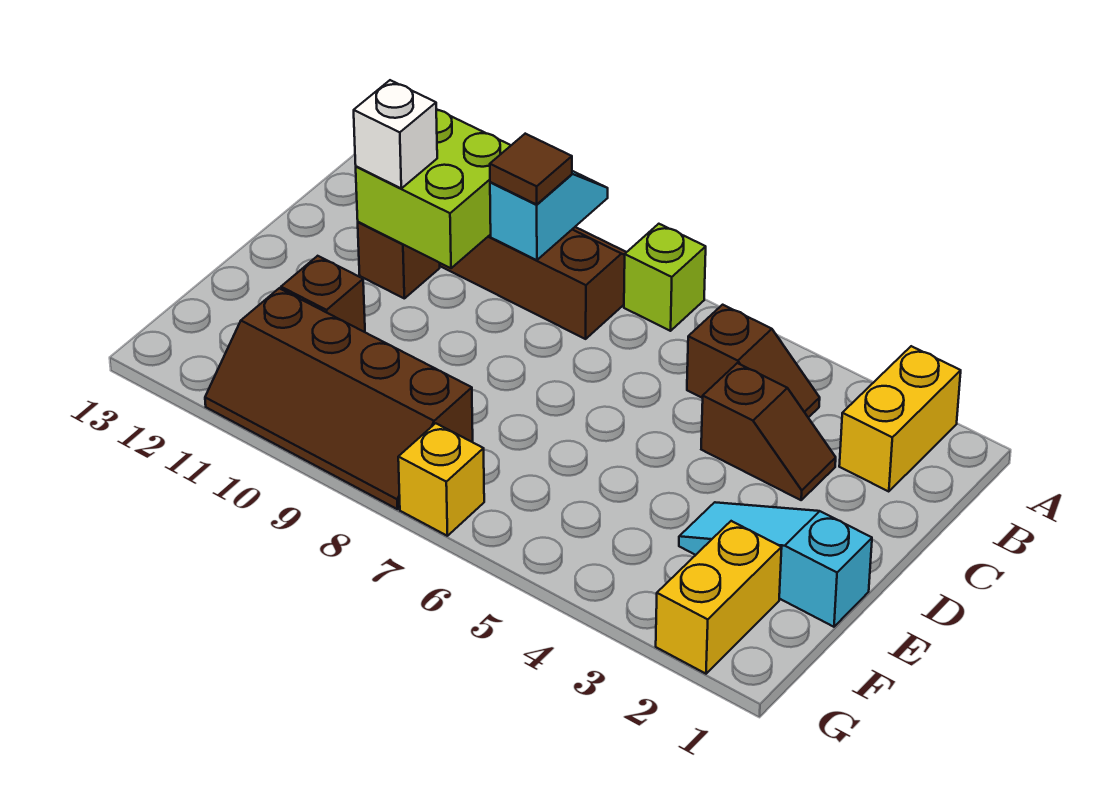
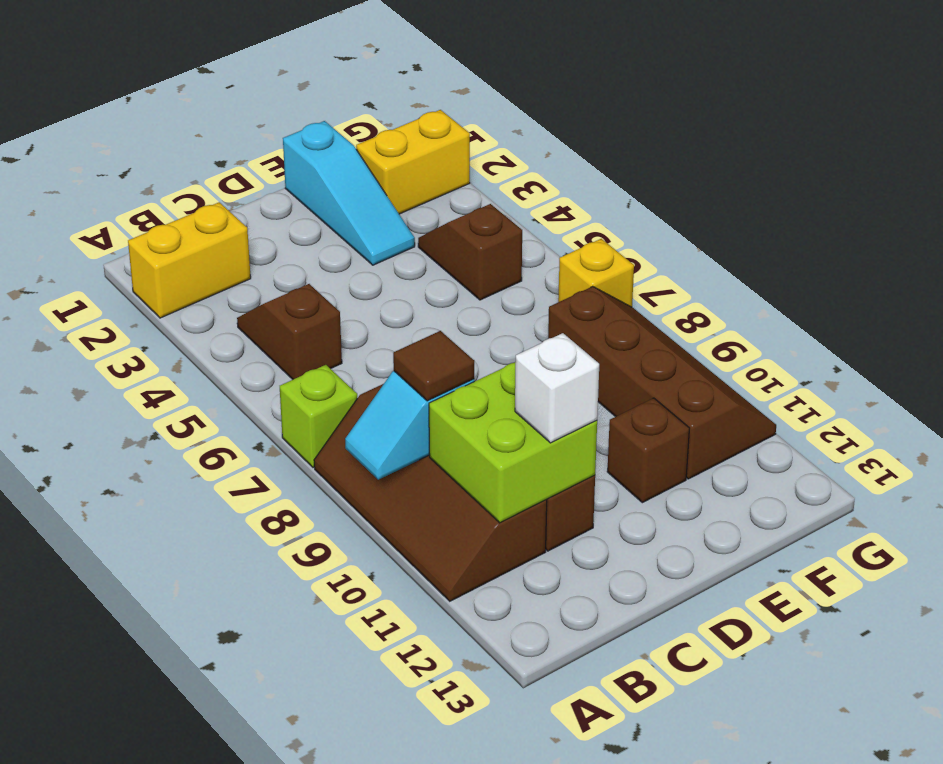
brown 1x2 slope [701,363,836,500] -> brown 1x2 slope moved to [418,204,522,300]

